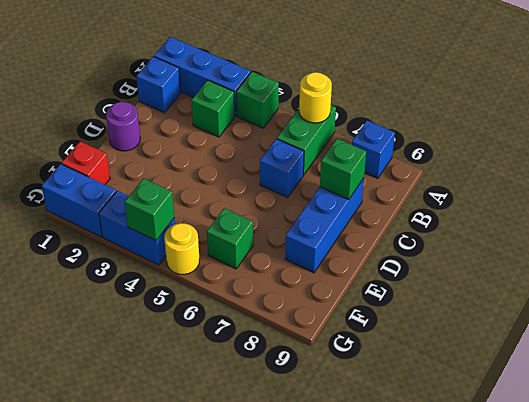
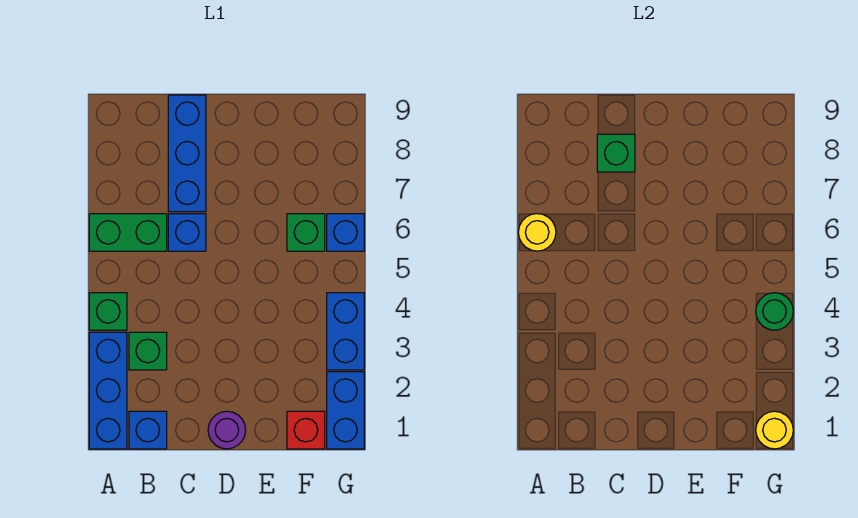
blue 1x1 brick [352,121,395,178] -> blue 1x1 brick moved to [327,214,364,251]
blue 1x3 brick [285,178,364,273] -> blue 1x3 brick turned to [168,95,206,212]
green 1x1 brick [125,178,174,241] -> green 1x1 round brick [756,293,793,330]
yellow 1x1 round brick [164,223,200,274] -> yellow 1x1 round brick moved to [756,411,793,449]

